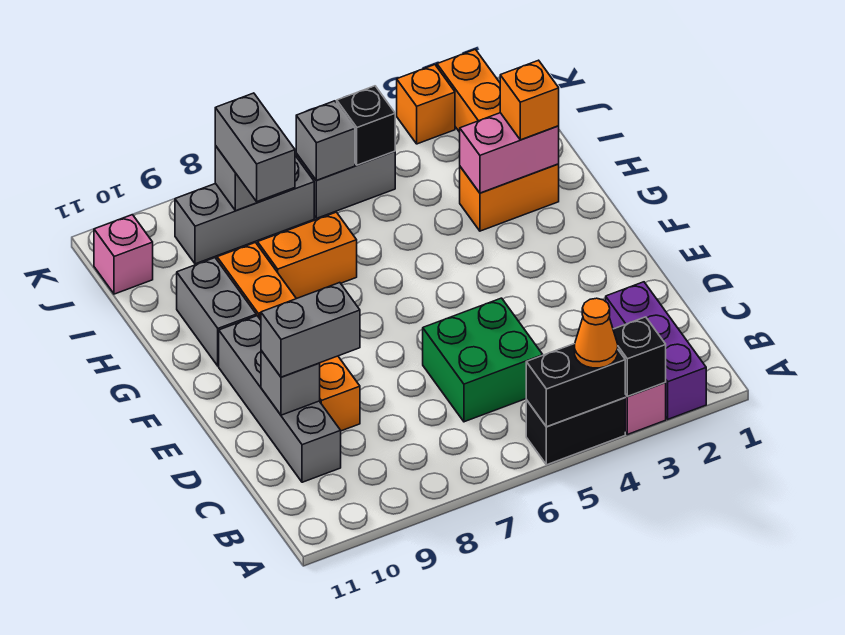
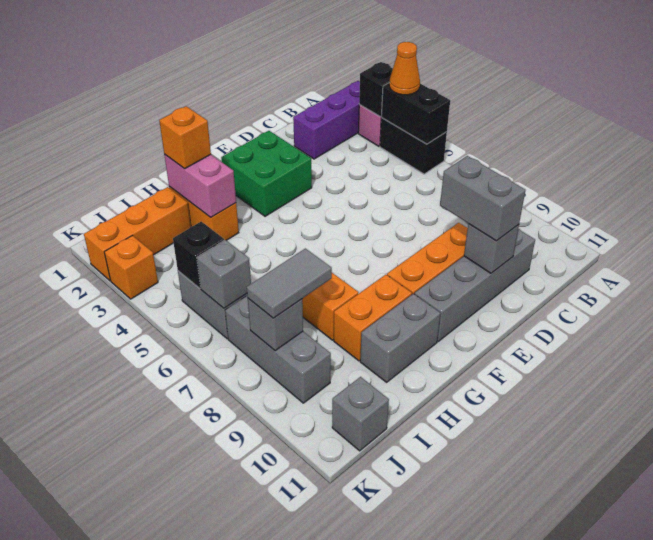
green 2x2 brick [423,298,543,422] -> green 2x2 brick moved to [221,131,312,216]
grey 1x2 brick [215,93,295,201] -> grey 1x2 tile [247,248,332,318]
pink 1x1 brick [94,215,153,294] -> grey 1x1 brick [332,377,389,451]

